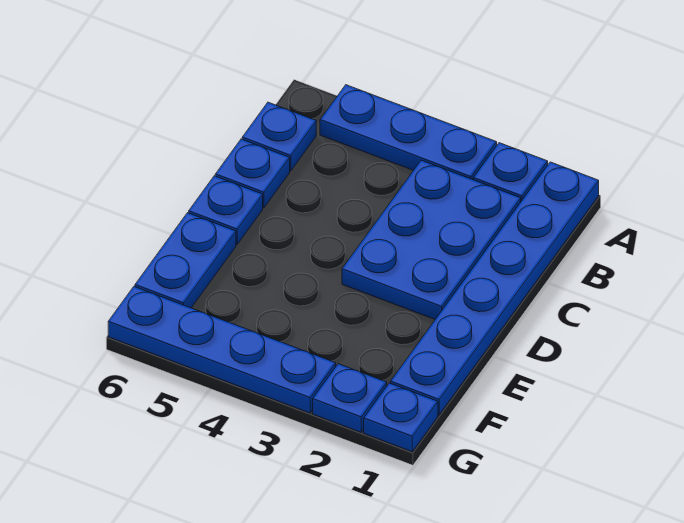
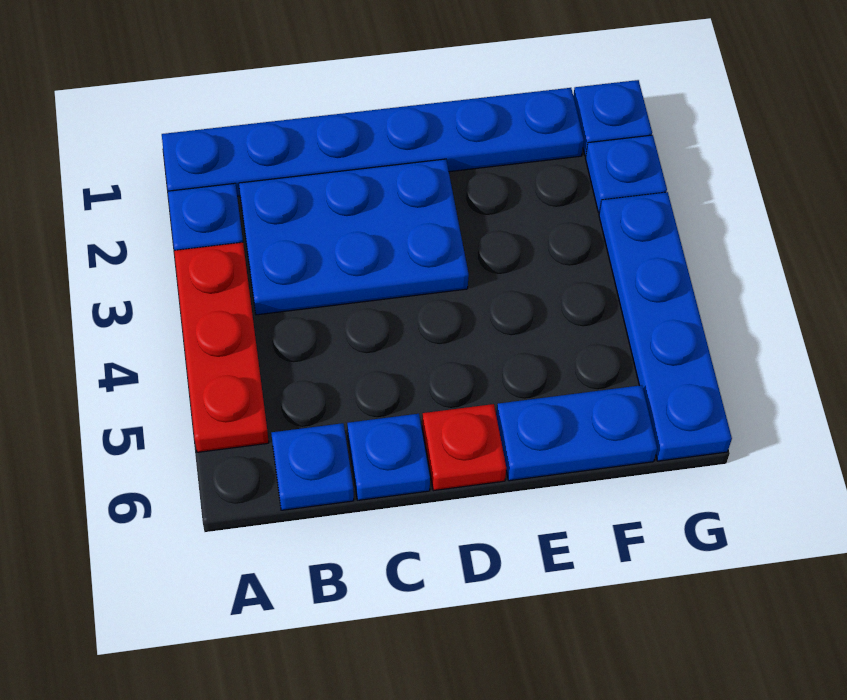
blue 1x3 plate [320,85,497,180] -> red 1x3 plate [174,242,269,452]
blue 1x1 plate [189,176,263,244] -> red 1x1 plate [422,404,506,491]

